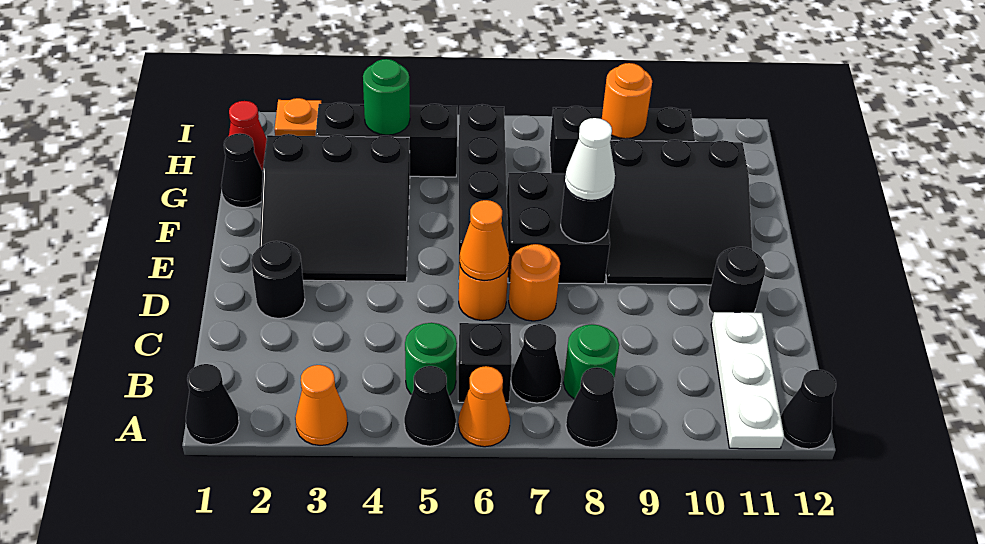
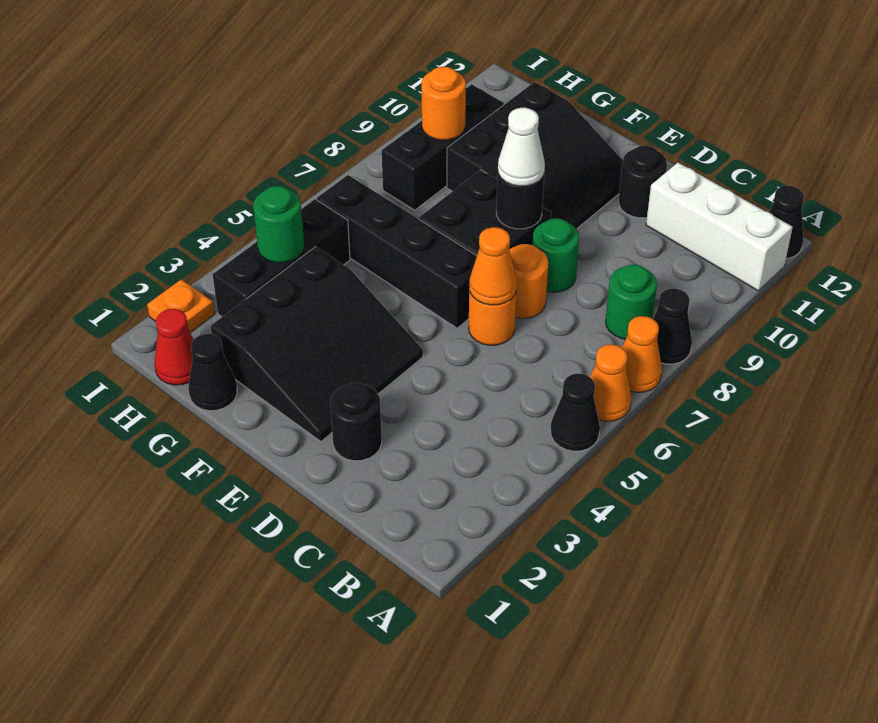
black 1x1 cone [186,364,239,445] -> none
orange 1x1 cone [295,365,348,445] -> orange 1x1 cone moved to [622,316,662,392]
white 1x3 plate [711,312,784,449] -> white 1x3 brick [646,163,793,291]
green 1x1 round brick [405,323,457,395] -> green 1x1 round brick moved to [533,218,579,292]
black 1x1 brick [458,323,512,403] -> none
black 1x1 cone [511,324,562,403] -> none

